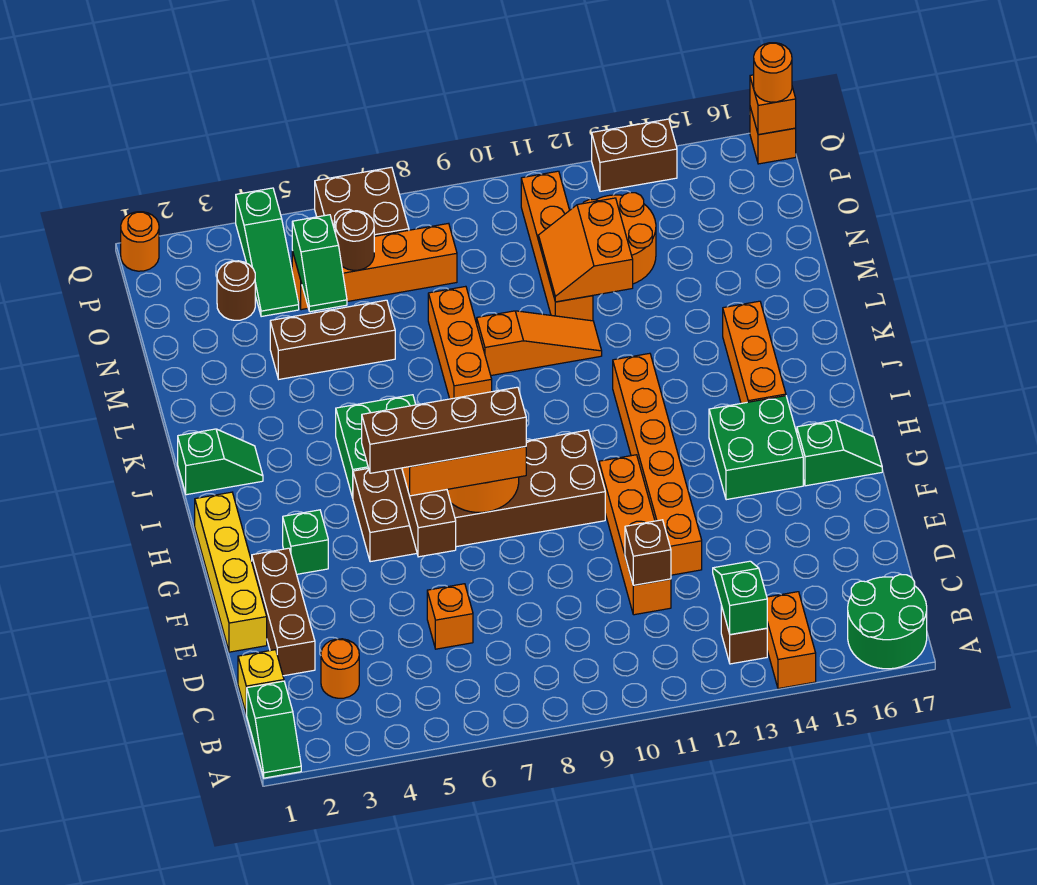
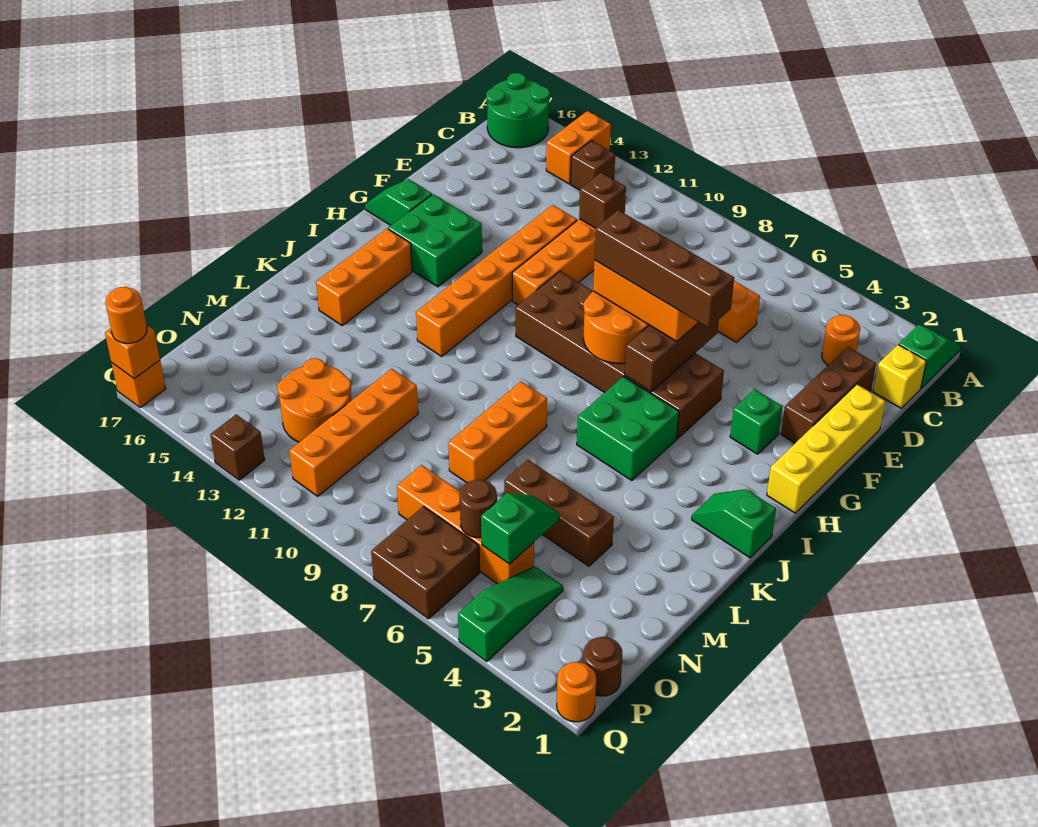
green 1x2 slope [713,561,767,635] -> none
orange 1x3 slope [477,311,602,375] -> none
orange 2x2 slope [538,198,633,302] -> none
brown 1x1 round brick [217,261,255,320] -> brown 1x1 round brick moved to [583,637,622,696]
brown 1x2 brick [592,119,677,191] -> brown 1x1 brick [210,415,265,480]

